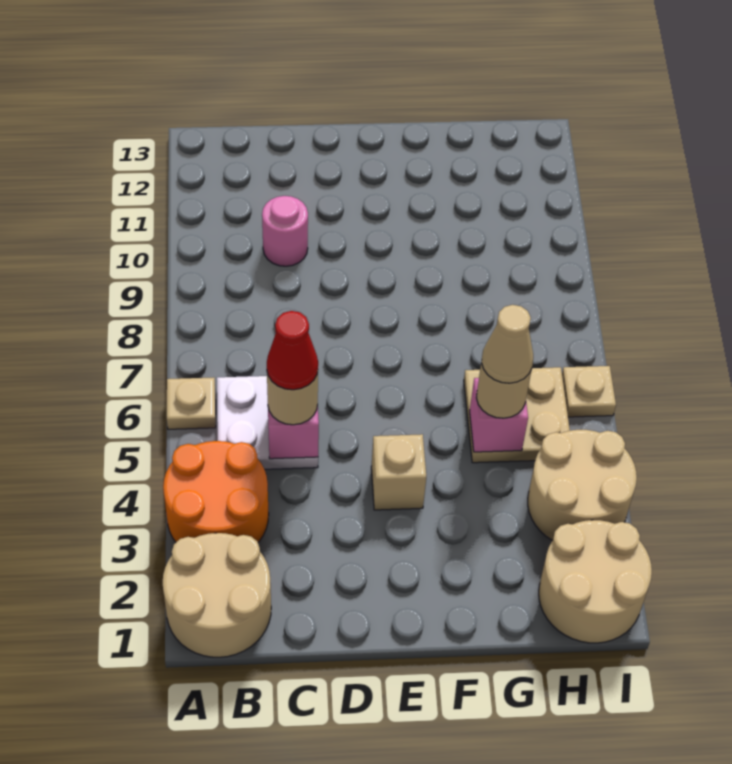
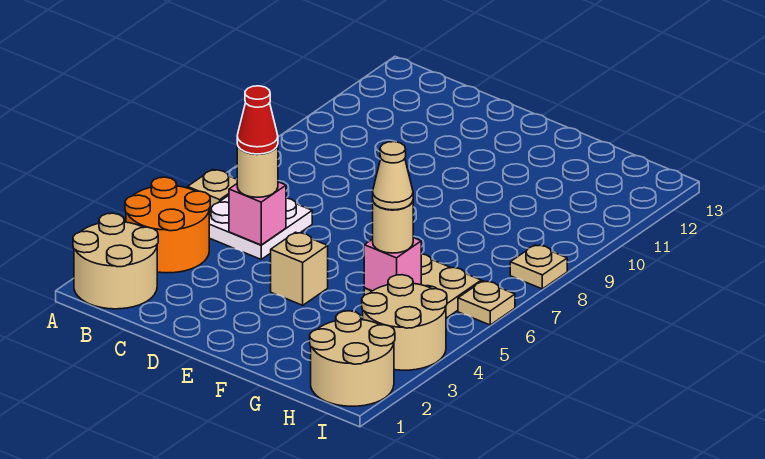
pink 1x1 round brick [262,196,308,266] -> none
none -> tan 1x1 plate [510,245,567,289]

